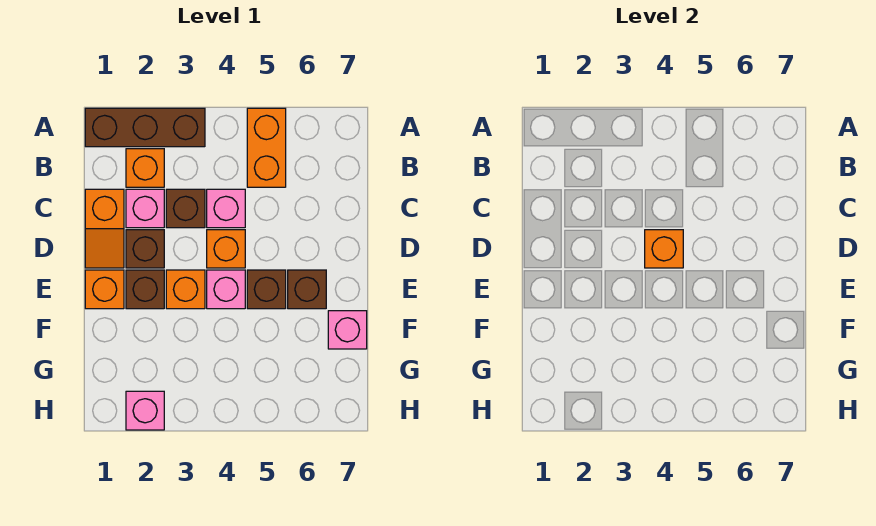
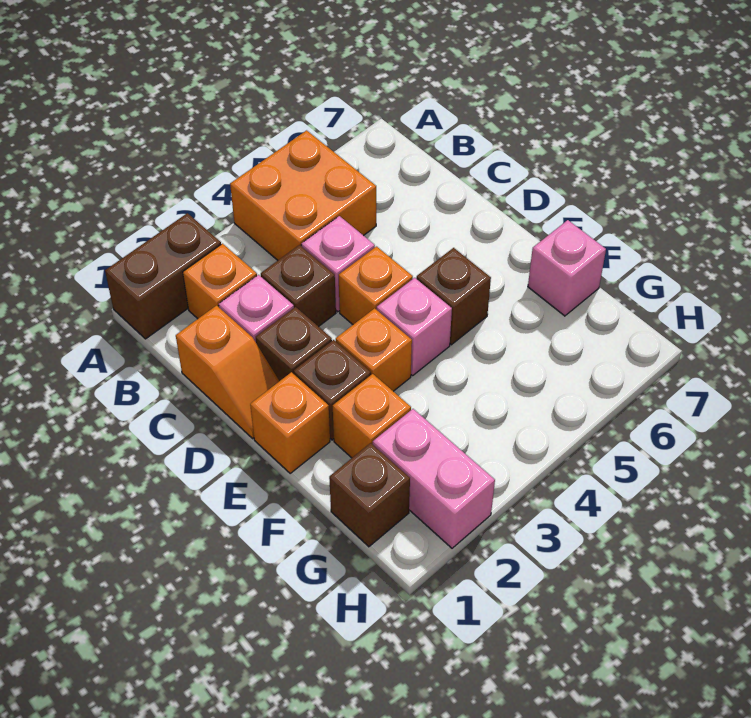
brown 1x3 brick [85,108,205,147] -> brown 1x2 brick [105,213,221,339]
orange 1x2 brick [247,108,286,187] -> orange 2x2 brick [230,130,376,260]
orange 1x1 brick [645,230,683,268] -> orange 1x1 brick moved to [333,374,411,458]
brown 1x1 brick [288,270,326,309] -> brown 1x1 brick moved to [329,443,410,547]
pink 1x1 brick [126,391,164,430] -> pink 1x2 brick [373,409,495,548]

